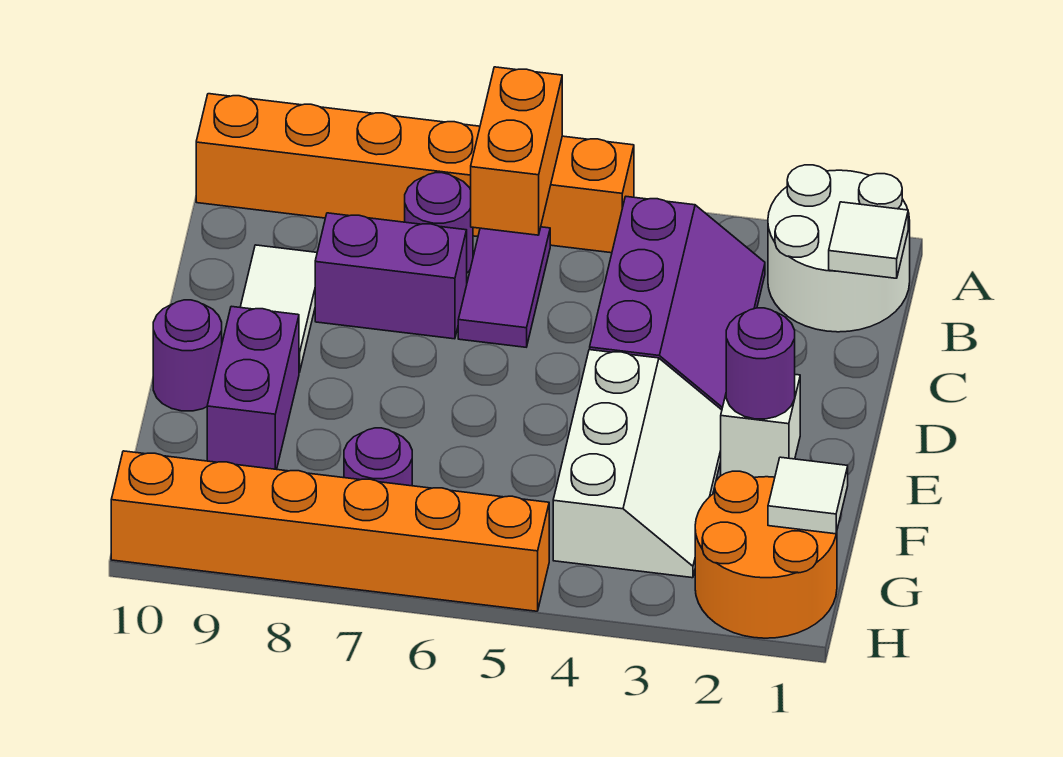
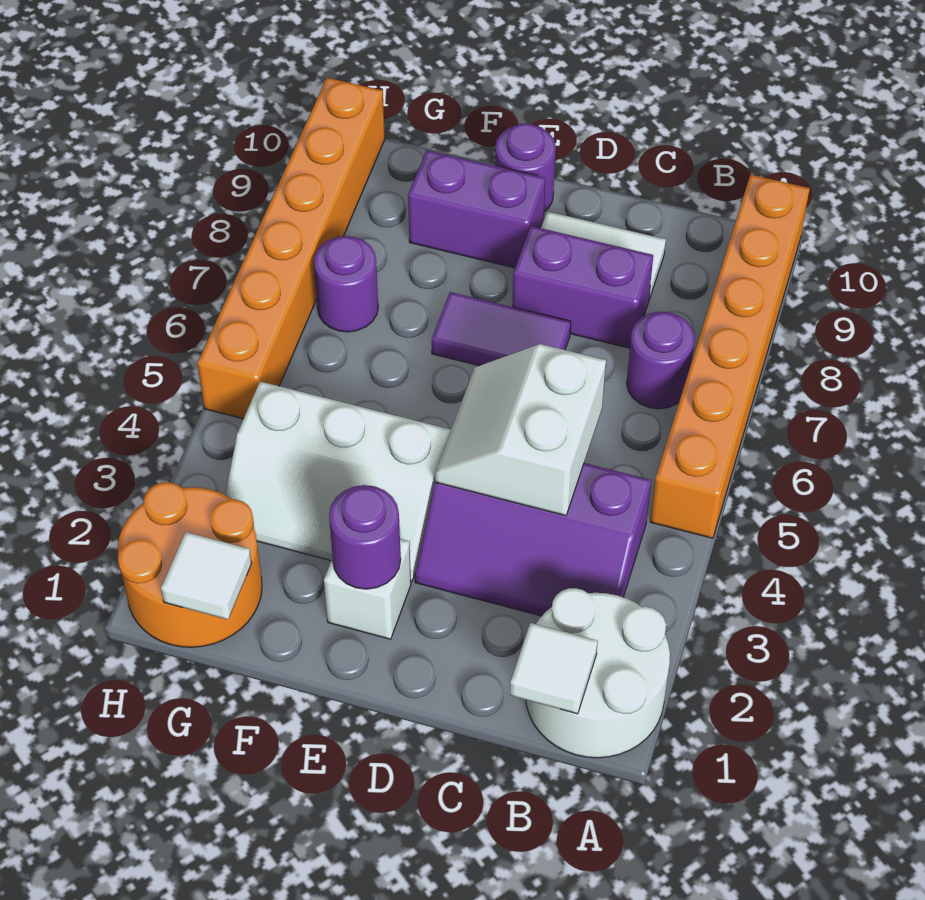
orange 1x2 brick [471,67,562,235] -> none
purple 1x2 tile [458,227,550,347] -> purple 1x2 tile moved to [432,292,571,366]
none -> white 2x2 slope [435,344,606,516]
purple 1x2 brick [315,213,467,339] -> purple 1x2 brick turned to [512,226,653,348]

